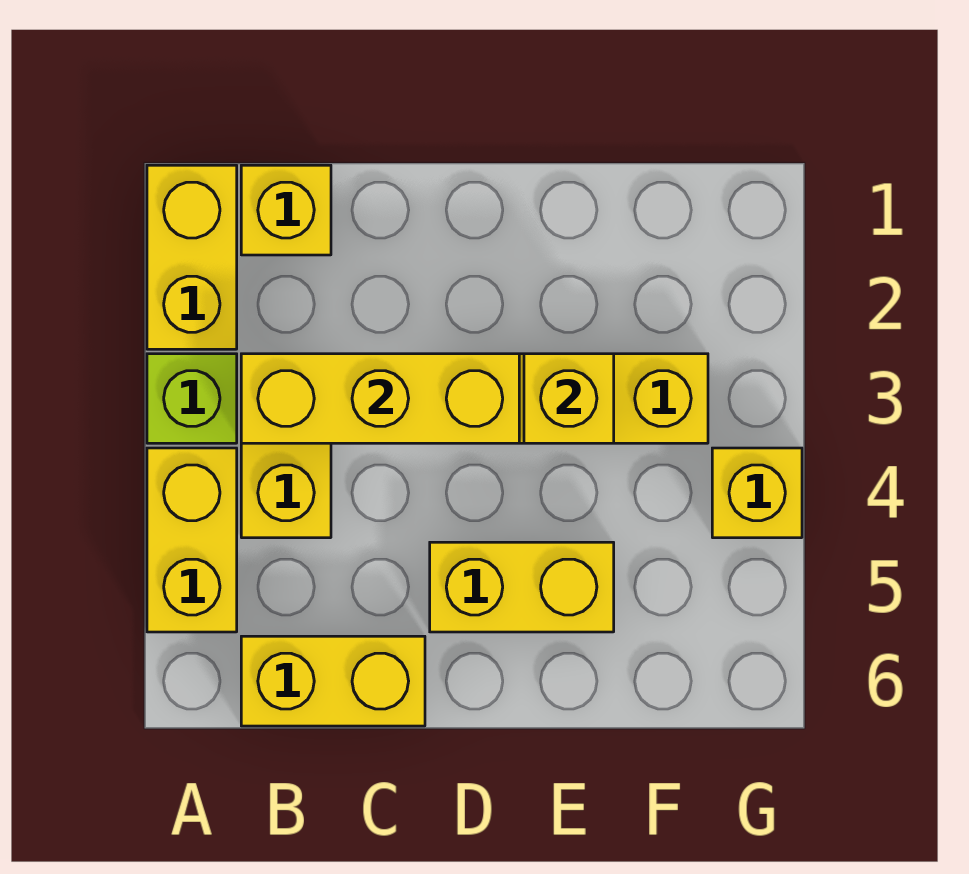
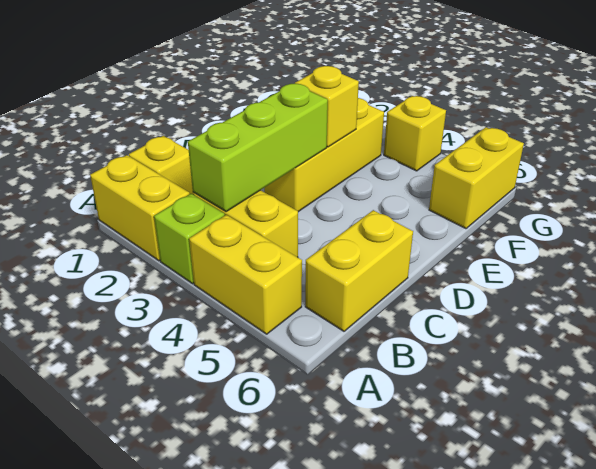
yellow 1x3 brick [241,354,519,443] -> lime 1x3 brick [188,84,328,211]
yellow 1x2 brick [430,542,614,632] -> yellow 1x2 brick moved to [429,127,524,229]

